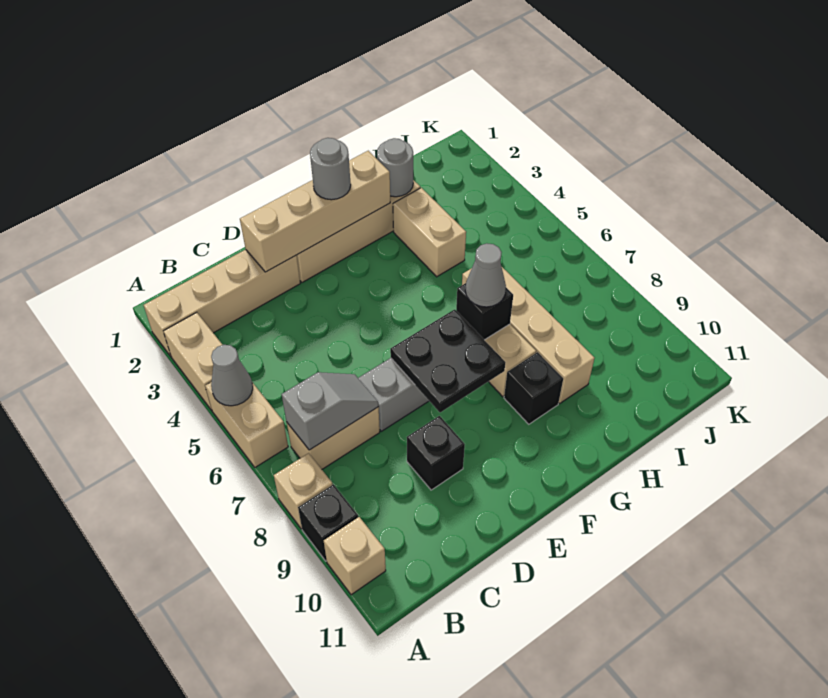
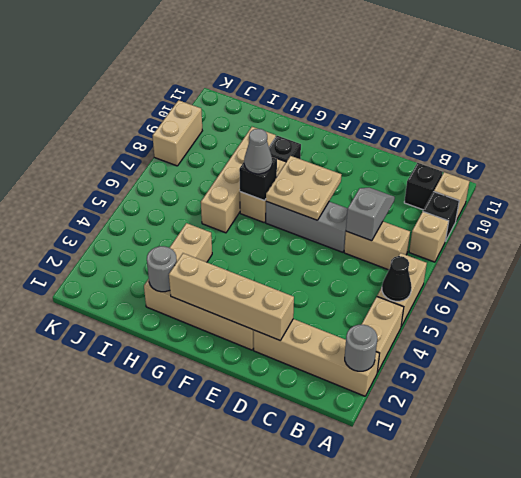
grey 1x1 cone [211,345,253,406] -> black 1x1 cone [382,256,412,301]
grey 1x2 slope [282,372,378,450] -> grey 1x2 slope turned to [346,188,395,241]
black 1x1 brick [407,416,465,490] -> black 1x1 brick moved to [404,163,443,210]
black 2x2 plate [390,309,506,412] -> tan 2x2 plate [266,156,341,220]
grey 1x1 round brick [310,138,351,200] -> grey 1x1 round brick moved to [345,325,377,371]
none -> tan 1x2 brick [153,100,202,166]

